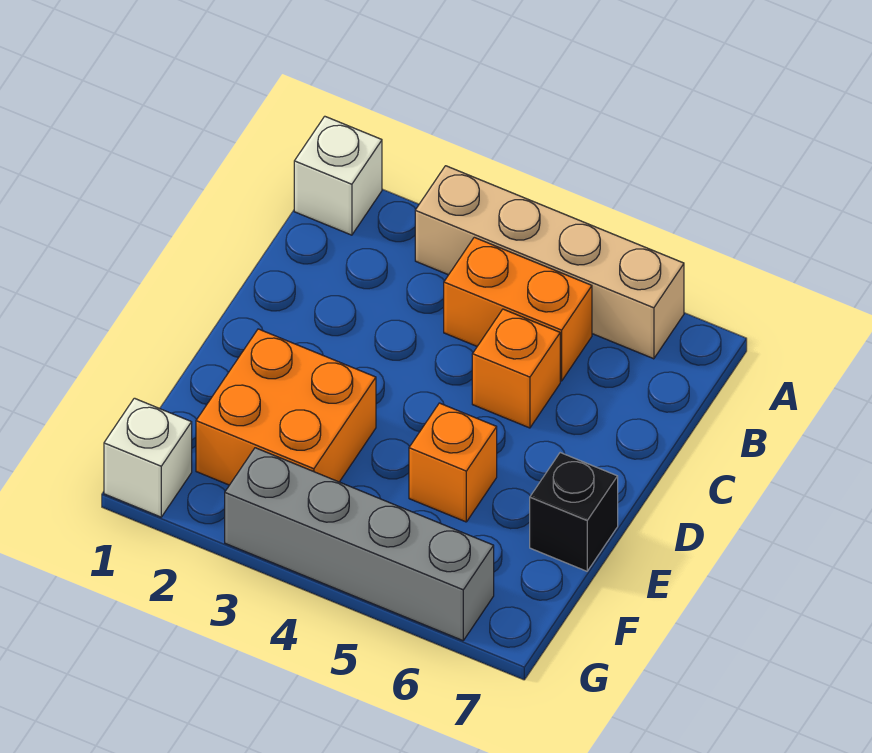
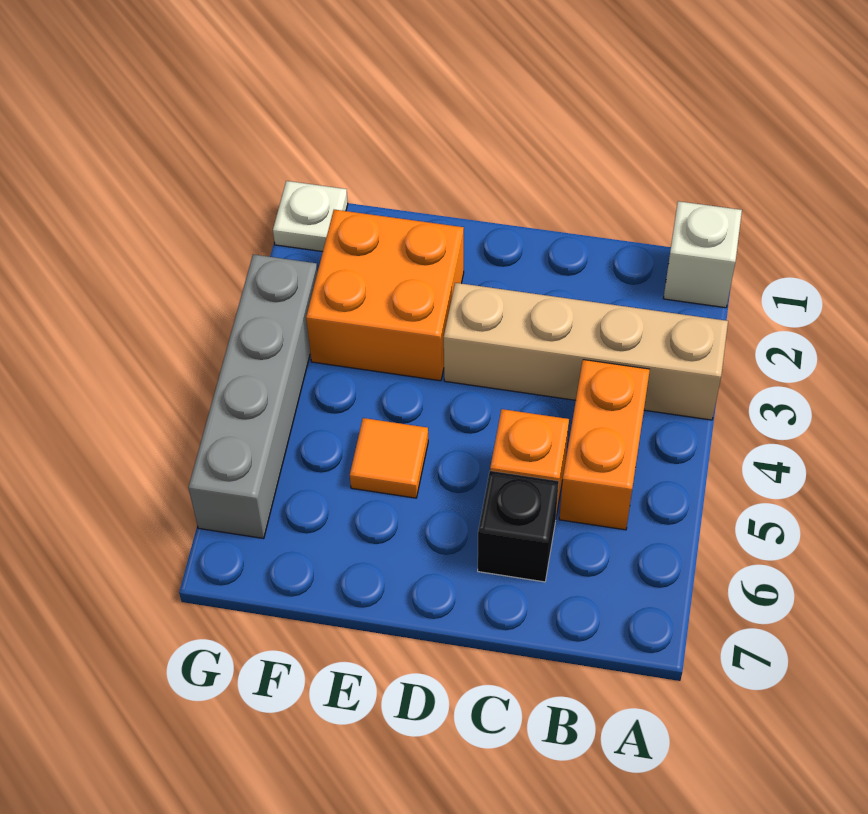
tan 1x4 brick [415,166,684,359] -> tan 1x4 brick turned to [444,283,728,420]
orange 1x1 brick [409,403,497,522] -> orange 1x1 tile [350,418,428,498]
black 1x1 brick [530,453,618,571] -> black 1x1 brick moved to [478,471,559,582]
white 1x1 brick [104,398,192,517] -> white 1x1 plate [273,181,348,252]

